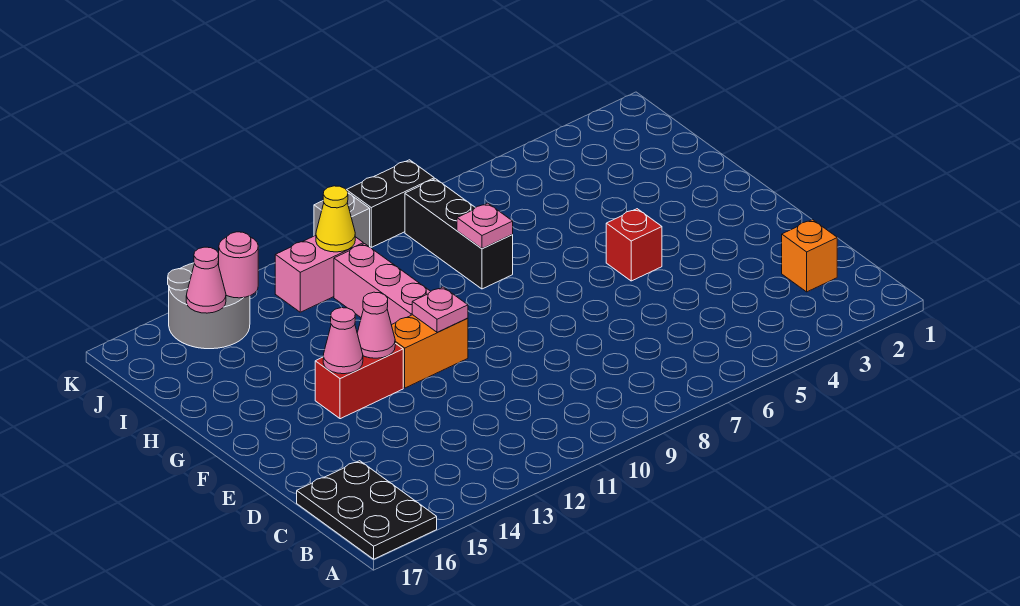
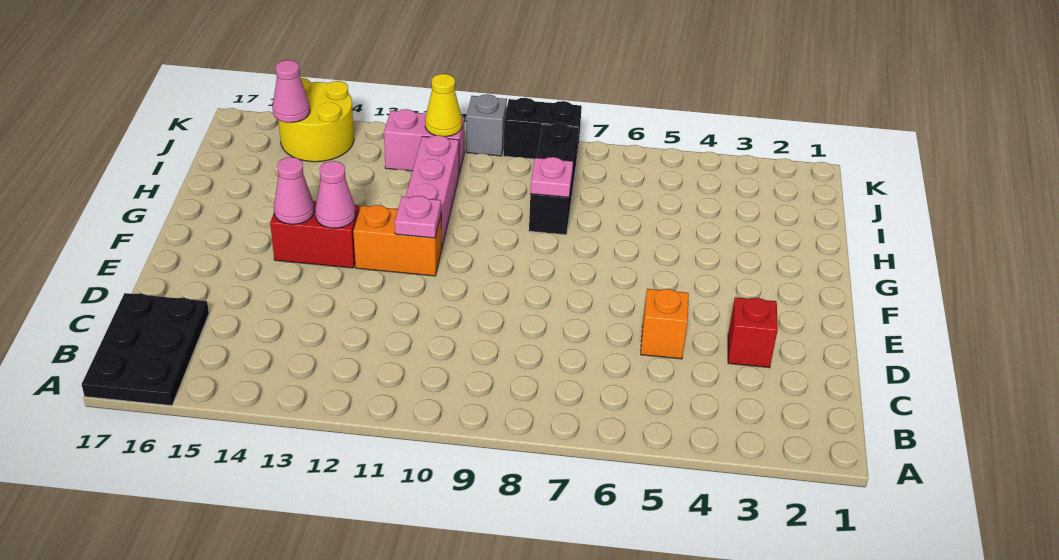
orange 1x1 brick [782,220,837,292] -> orange 1x1 brick moved to [641,289,689,359]
red 1x1 brick [606,209,662,281] -> red 1x1 brick moved to [728,297,778,368]
grey 2x2 round brick [168,261,250,349] -> yellow 2x2 round brick [279,78,354,162]
pink 1x1 round brick [219,232,258,298] -> none

